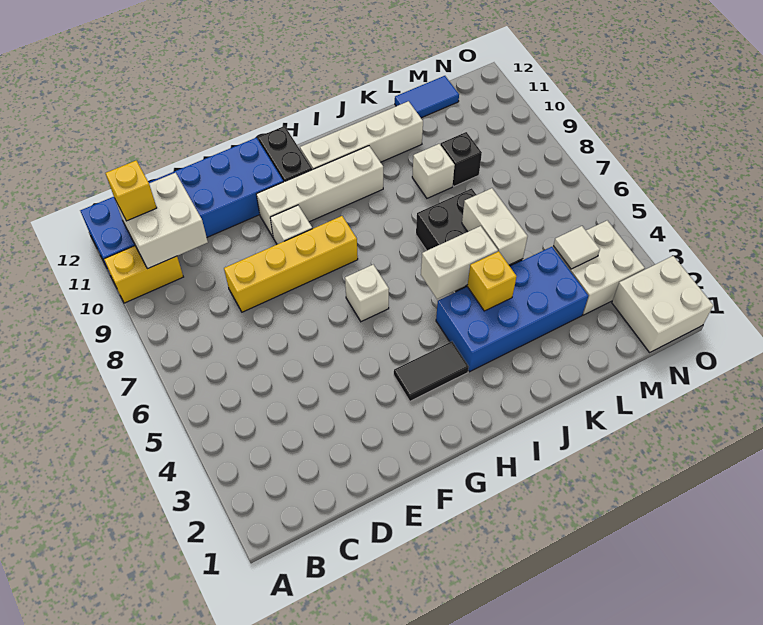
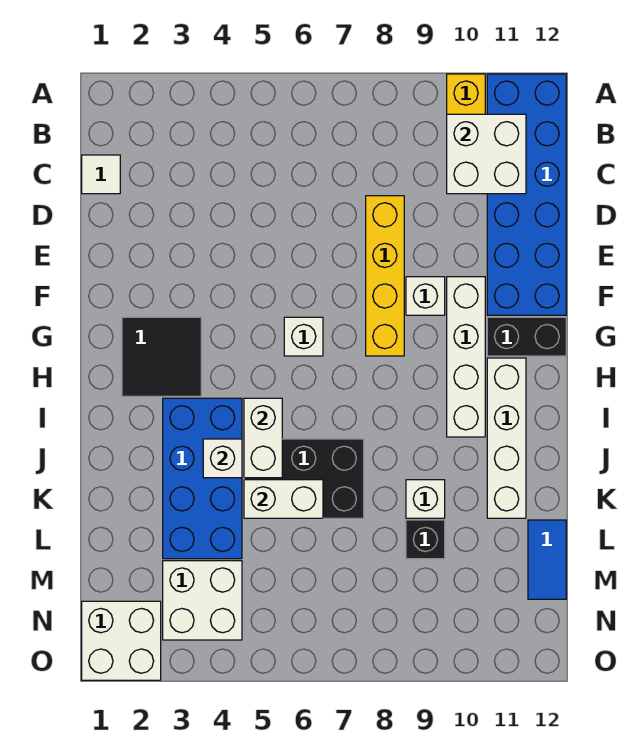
yellow 1x1 brick [105,161,157,221] -> none
black 1x2 tile [394,341,469,401] -> black 2x2 tile [122,317,201,396]
yellow 1x1 brick [467,251,517,311] -> white 1x1 brick [203,439,242,478]
white 1x1 tile [553,226,600,269] -> white 1x1 tile moved to [82,155,120,194]

